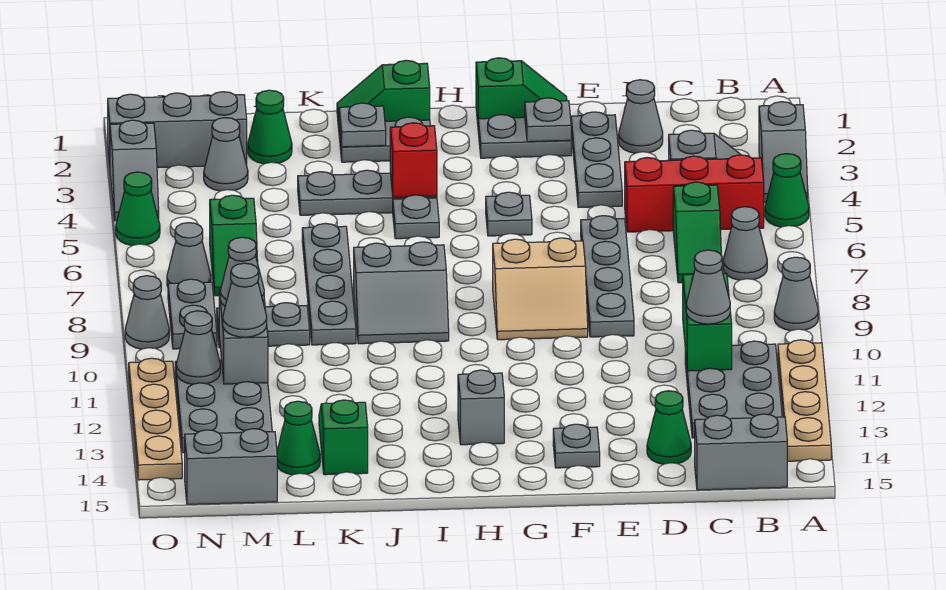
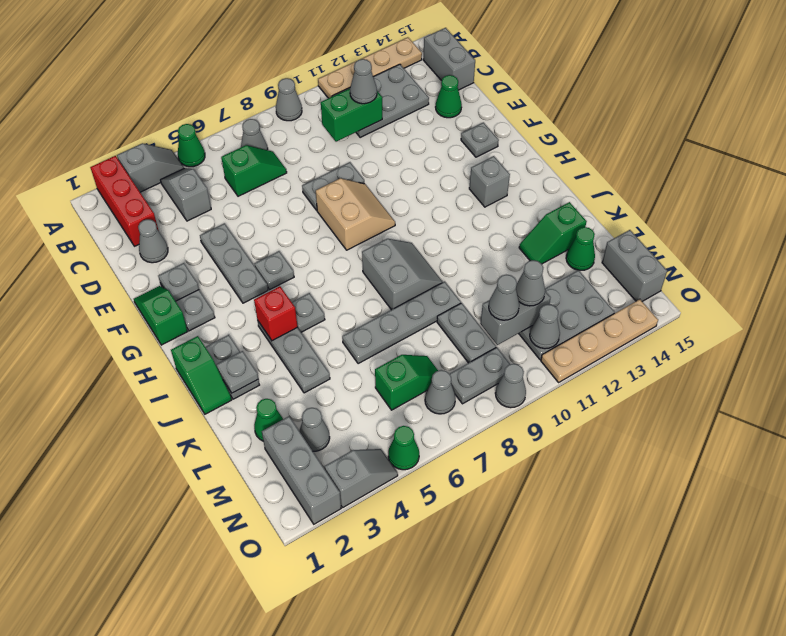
red 1x3 brick [625,155,764,232] -> red 1x3 brick moved to [90,156,159,246]
grey 1x3 plate [571,112,622,207] -> grey 1x3 plate turned to [200,223,268,303]
grey 1x4 plate [581,216,634,337] -> grey 1x2 plate [302,162,364,210]

